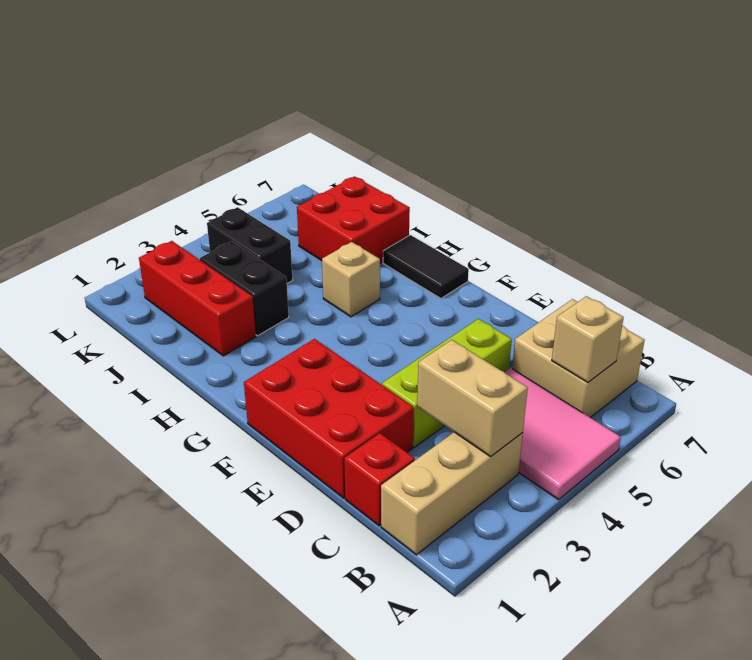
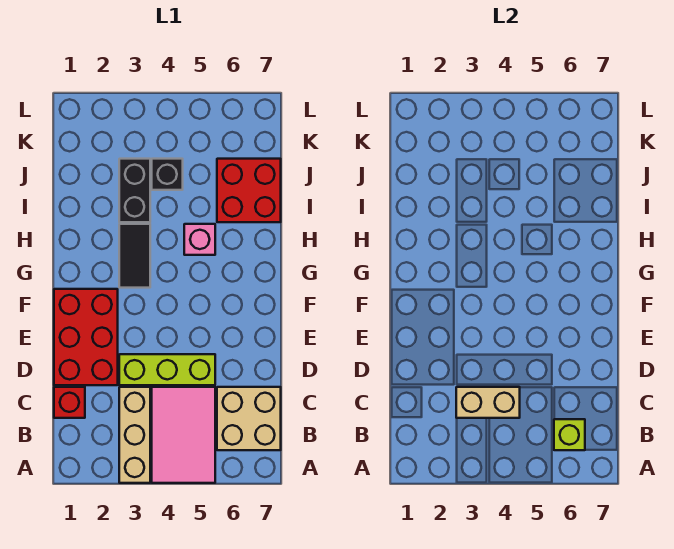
tan 1x3 brick [381,432,523,555] -> tan 1x3 brick turned to [119,387,150,483]
tan 1x2 brick [417,340,528,457] -> tan 1x2 brick turned to [456,387,520,418]
tan 1x1 brick [552,296,624,382] -> lime 1x1 brick [554,419,585,450]
black 1x2 tile [383,235,469,298] -> black 1x2 tile moved to [119,224,150,288]
tan 1x1 brick [322,242,380,317] -> pink 1x1 brick [184,224,215,255]
red 1x3 brick [139,241,256,356] -> none
black 1x2 brick [207,207,293,283] -> black 1x1 brick [152,159,183,190]

